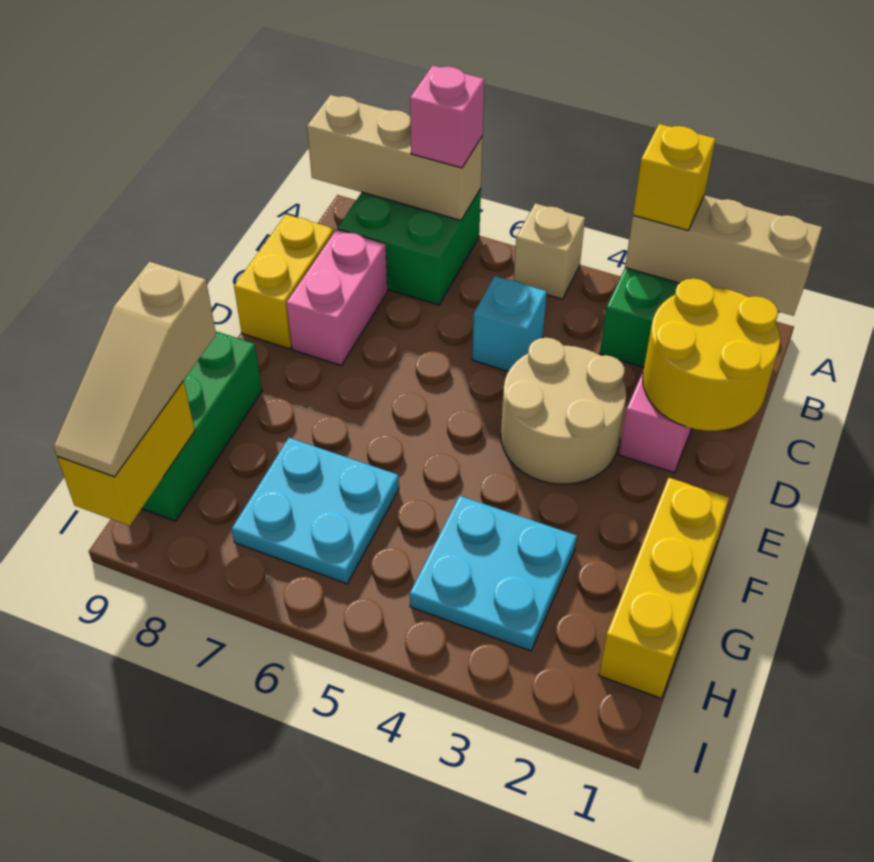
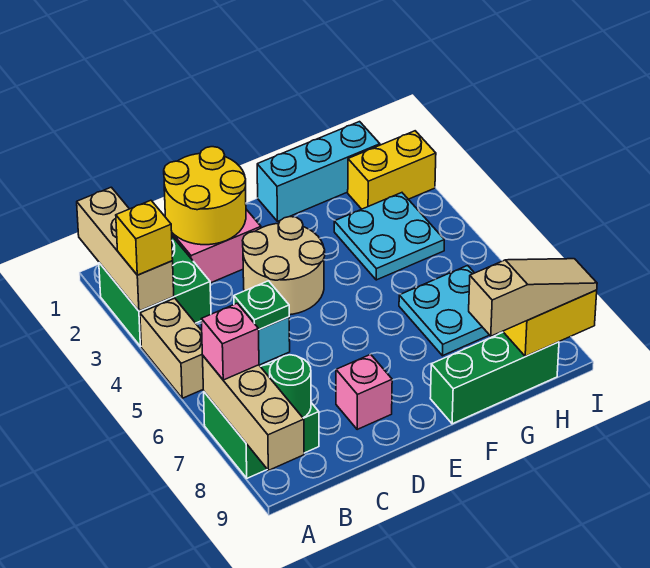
tan 1x1 brick [514,203,585,299] -> tan 1x2 brick [140,298,203,398]
none -> green 1x1 round brick [270,355,311,418]
none -> green 1x1 plate [234,281,289,330]
pink 1x2 brick [287,229,387,365] -> pink 1x1 brick [336,354,392,430]
yellow 1x2 brick [234,214,334,349] -> yellow 1x2 brick moved to [348,131,436,209]
yellow 1x3 brick [599,478,729,698] -> cyan 1x3 brick [257,122,380,221]

